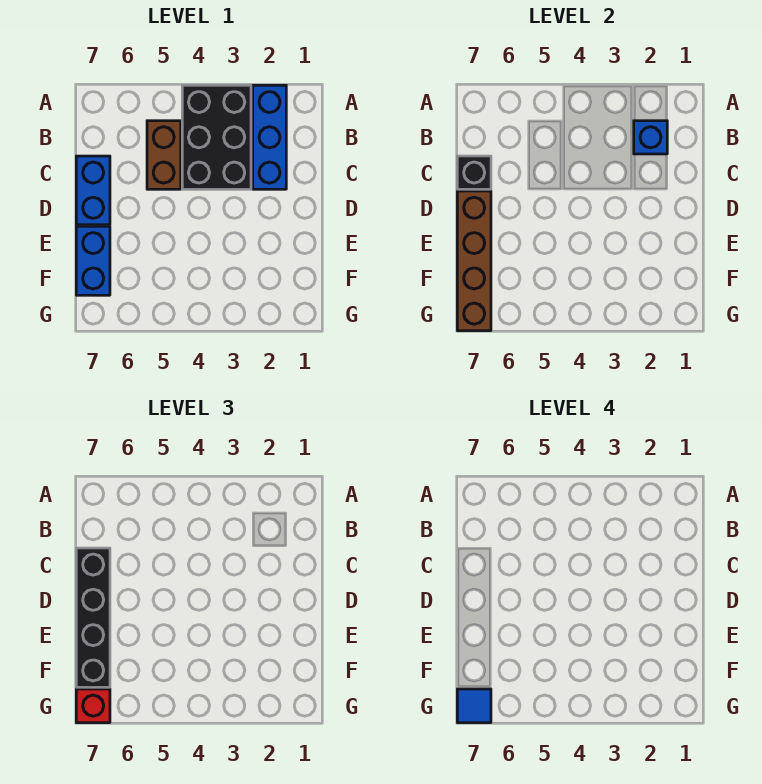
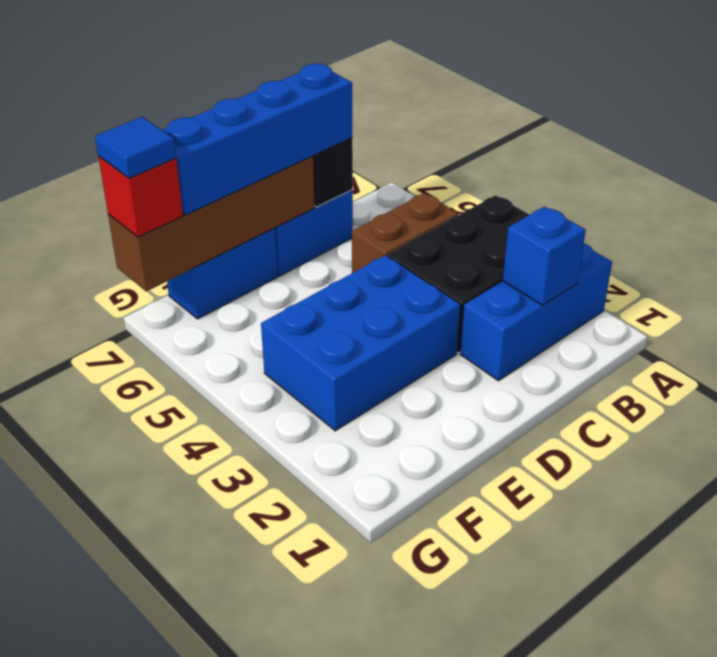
black 1x4 brick [76,548,110,687] -> blue 1x4 brick [163,64,352,215]
none -> blue 2x3 brick [261,255,460,431]

